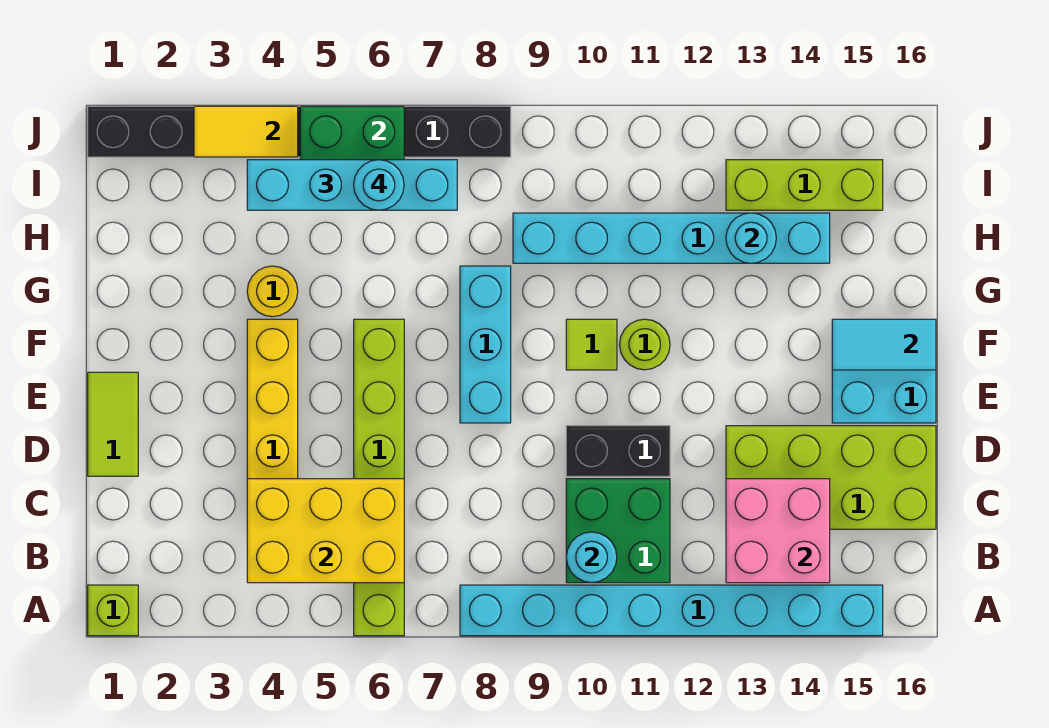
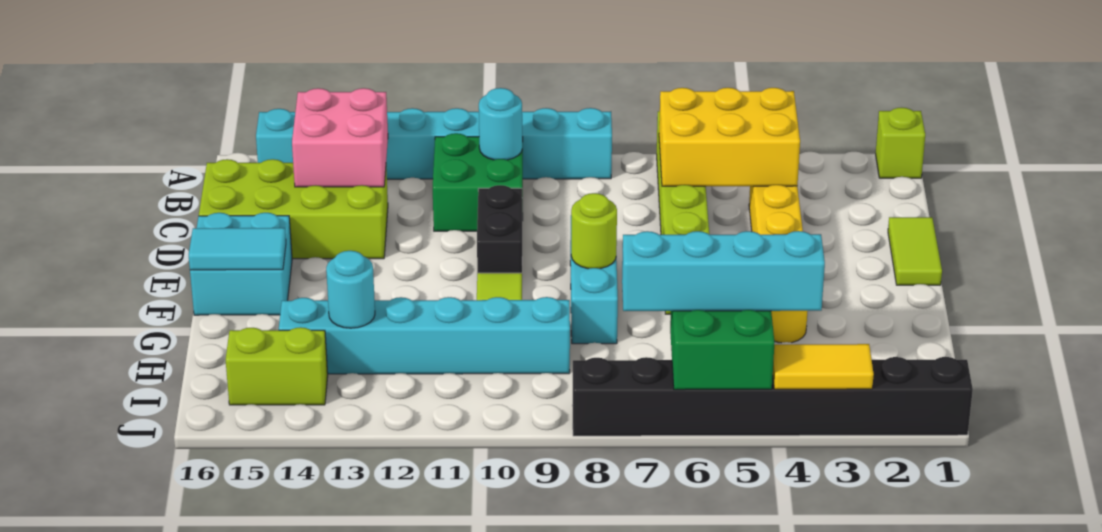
black 1x2 brick [566,426,670,476] -> black 1x2 brick turned to [477,185,522,273]
lime 1x1 round brick [620,319,670,370] -> lime 1x1 round brick moved to [571,193,617,269]
cyan 1x1 round brick [354,160,404,210] -> none
lime 1x3 brick [726,160,883,210] -> lime 1x2 brick [226,327,328,405]

